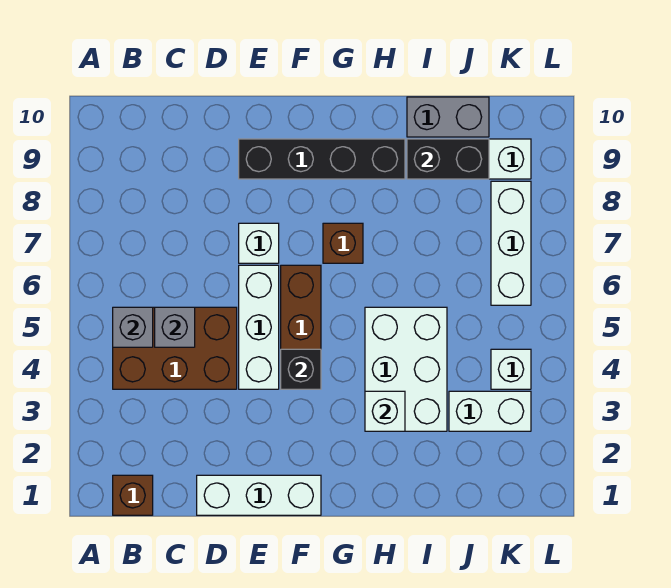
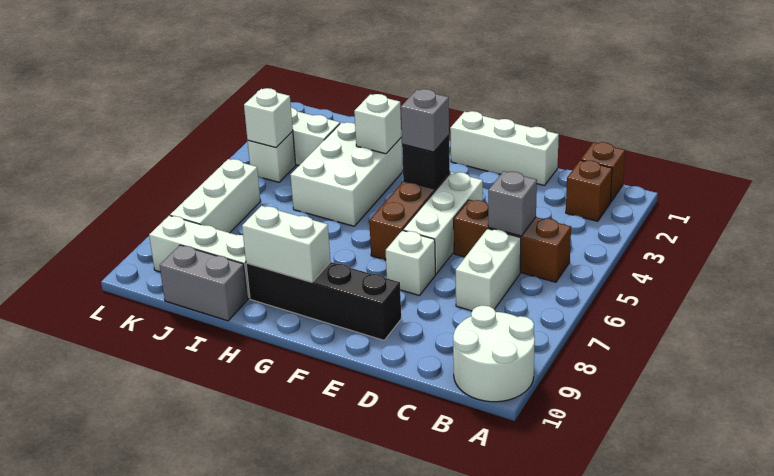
none -> white 2x2 round brick [453,305,535,402]
brown 2x3 brick [113,307,237,389] -> brown 1x3 brick [454,200,571,282]
grey 1x1 brick [113,307,153,347] -> grey 1x1 brick moved to [401,89,449,152]
none -> white 1x2 brick [456,229,521,311]
brown 1x1 brick [323,223,363,263] -> brown 1x1 brick moved to [566,160,612,221]
none -> white 1x2 brick [242,206,330,282]
black 1x2 brick [407,139,489,179] -> none
none -> white 1x1 brick [244,88,293,148]

